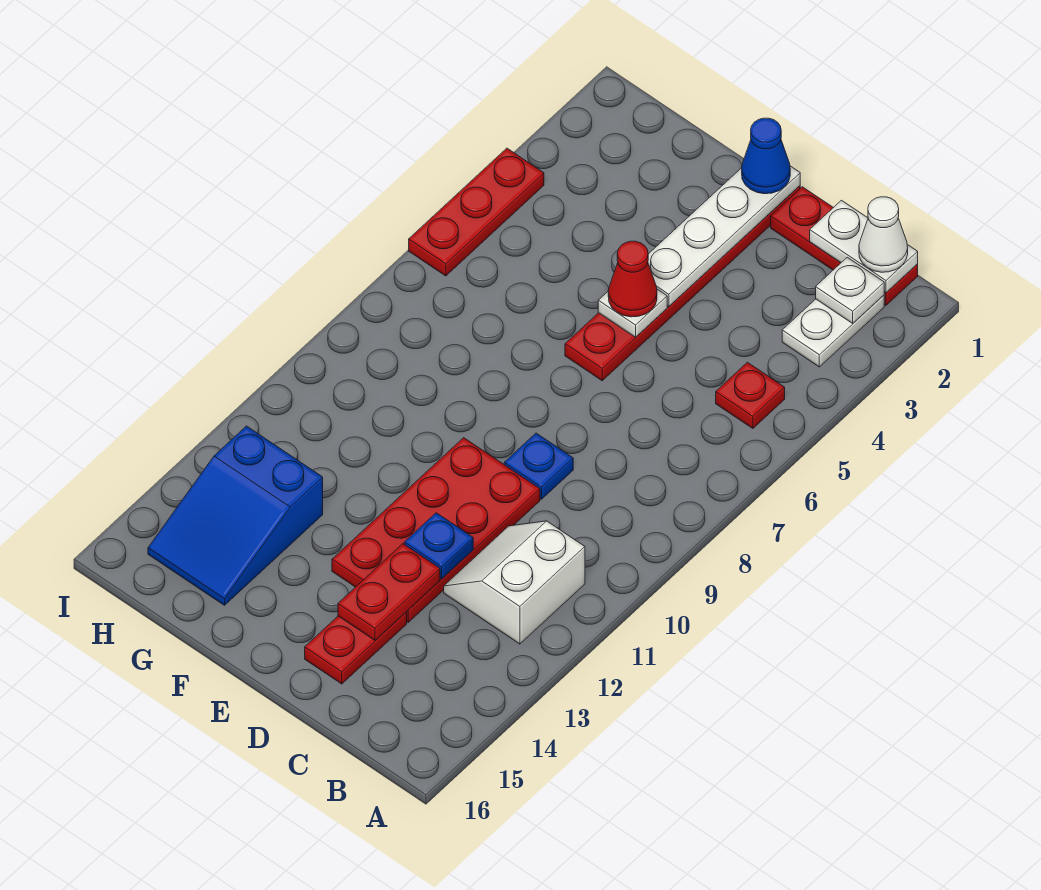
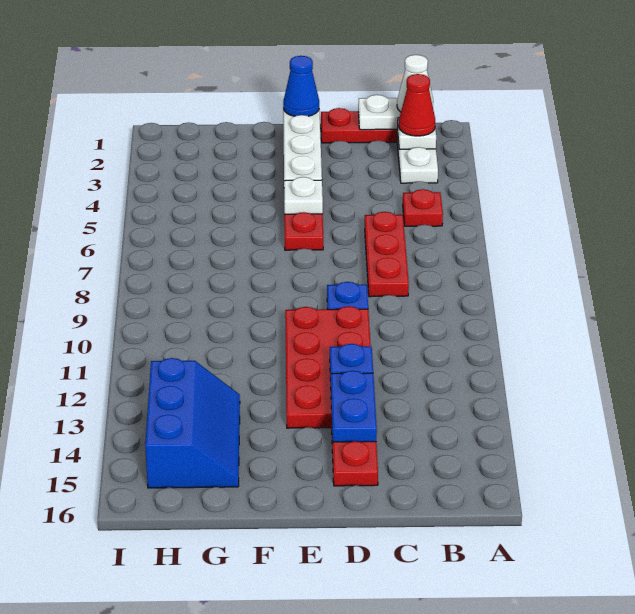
white 2x2 slope [444,521,585,644] -> none
red 1x2 plate [338,544,440,640] -> blue 1x2 plate [331,371,377,442]
red 1x1 cone [608,241,657,317] -> red 1x1 cone moved to [399,74,435,136]
blue 2x3 slope [148,426,323,605] -> blue 2x3 slope turned to [145,358,240,488]
red 1x3 plate [409,148,544,276] -> red 1x3 plate moved to [365,212,409,297]

